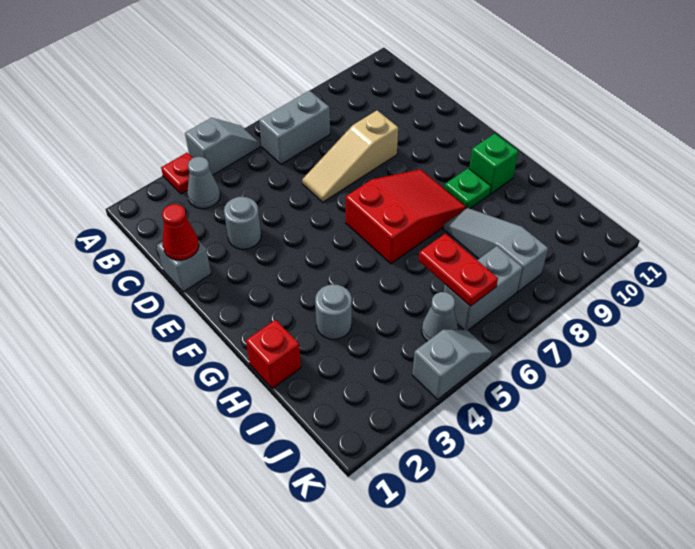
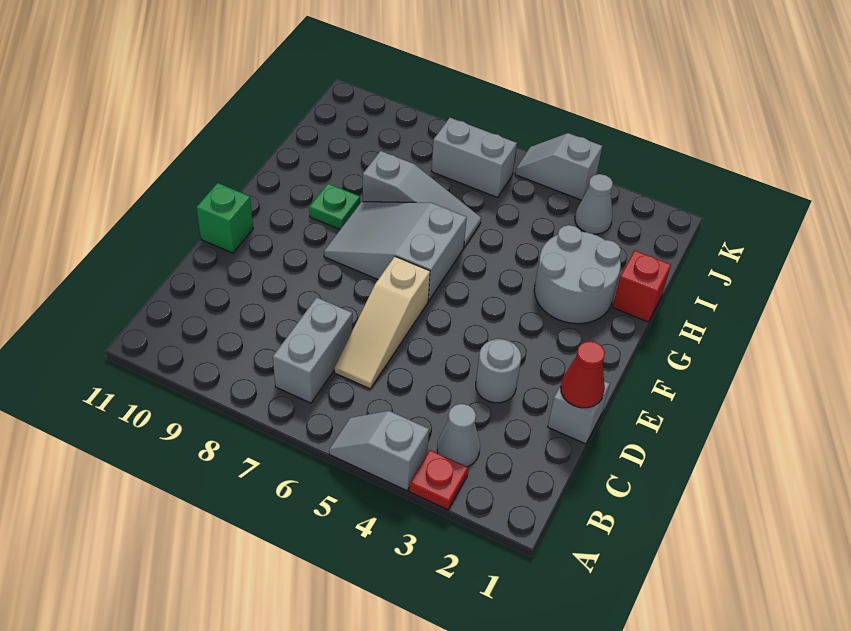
grey 1x2 brick [259,90,330,164] -> grey 1x2 brick turned to [273,297,352,403]
tan 1x3 slope [302,111,398,202] -> tan 1x3 slope turned to [334,257,430,389]
red 2x3 slope [346,169,466,264] -> grey 2x3 slope [324,201,467,301]
green 1x1 brick [469,134,518,194] -> green 1x1 brick moved to [196,183,253,253]
grey 1x1 round brick [315,284,352,339] -> grey 2x2 round brick [534,225,621,324]
grey 1x3 slope [443,208,548,292] -> grey 1x3 slope turned to [363,151,481,247]
red 1x2 plate [419,234,498,306] -> none
grey 1x1 cone [422,292,458,341] -> grey 1x1 cone moved to [575,174,613,234]

